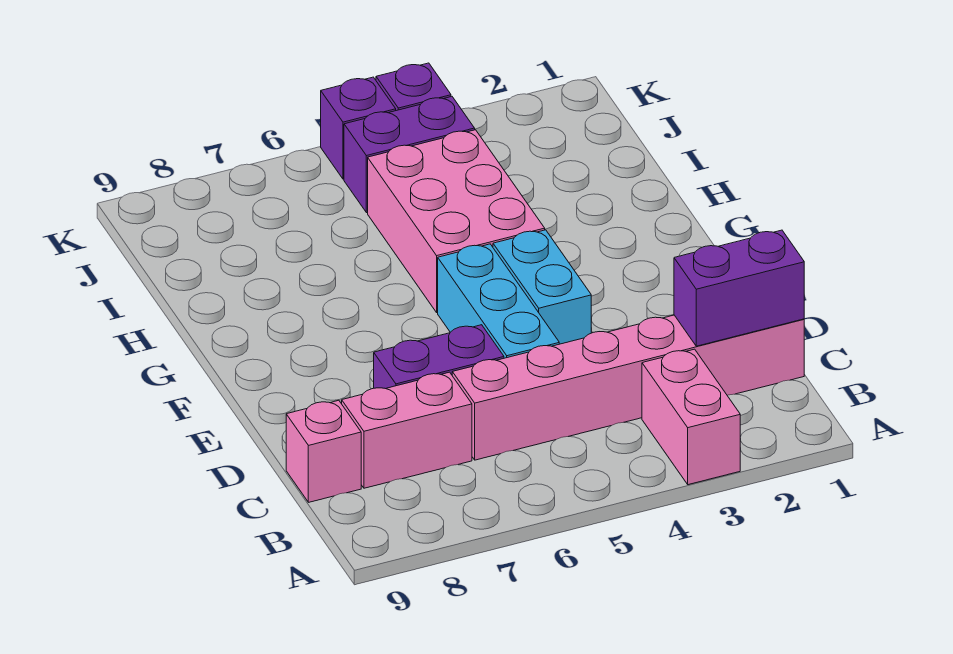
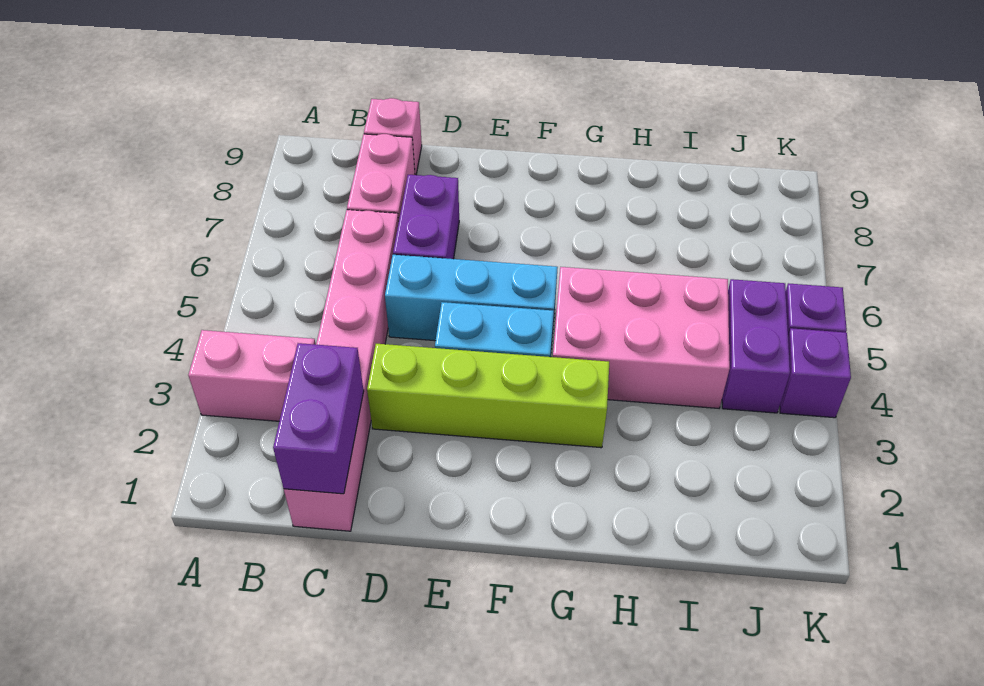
none -> lime 1x4 brick [367,344,609,448]

